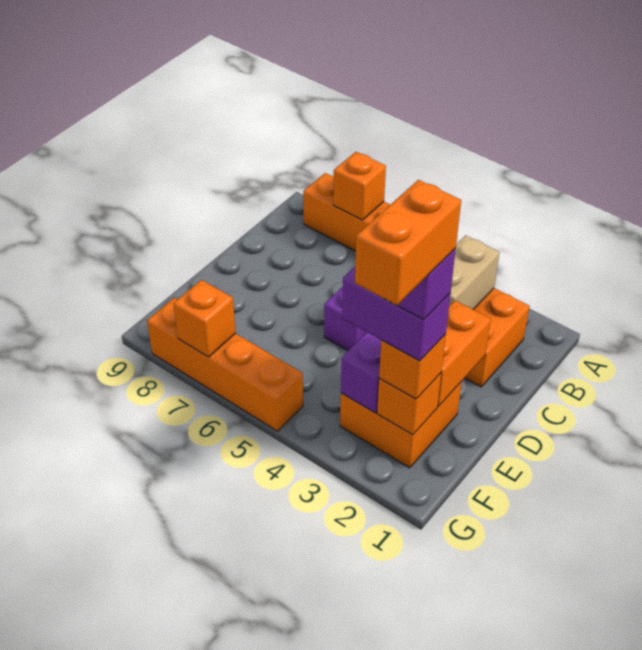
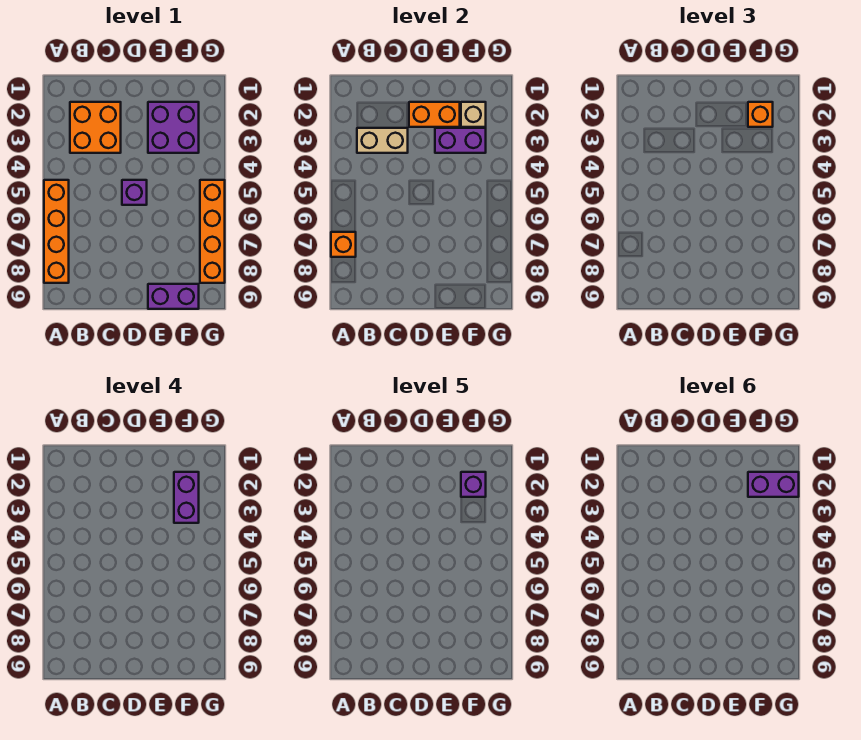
orange 2x2 brick [340,381,462,468] -> purple 2x2 brick [148,102,199,153]
none -> purple 1x2 brick [148,284,199,309]
orange 1x1 brick [377,373,441,435] -> tan 1x1 brick [461,102,486,127]
orange 1x2 brick [355,180,461,305] -> purple 1x2 brick [748,472,799,497]
orange 1x1 brick [173,280,236,357] -> none

